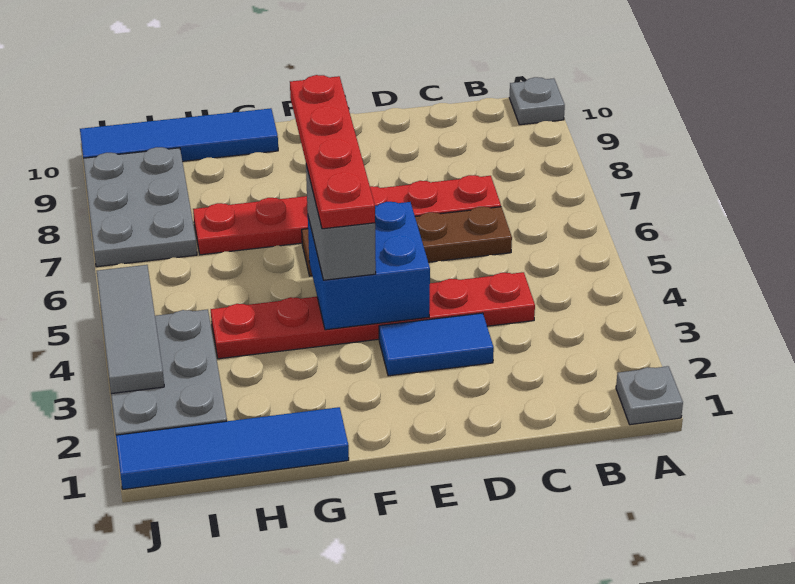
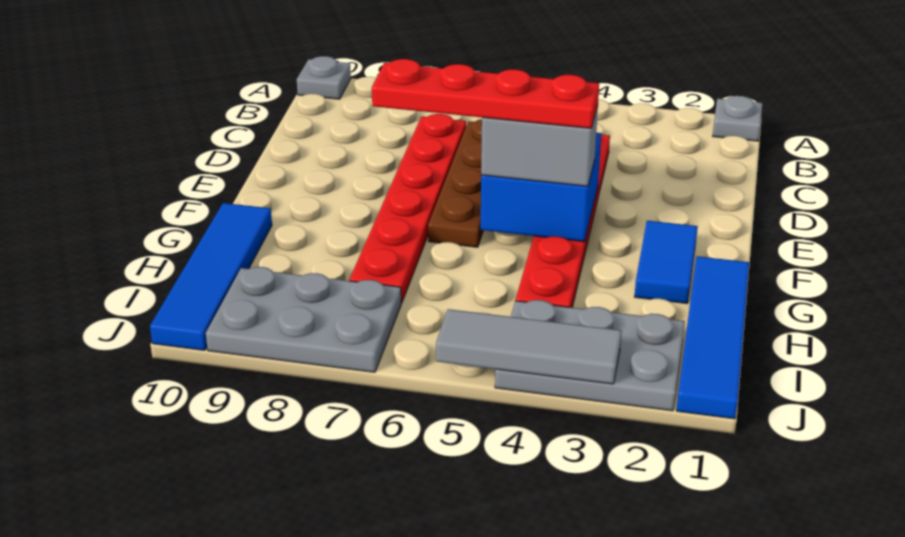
blue 1x2 tile [379,313,494,376] -> blue 1x2 tile moved to [634,221,698,303]

